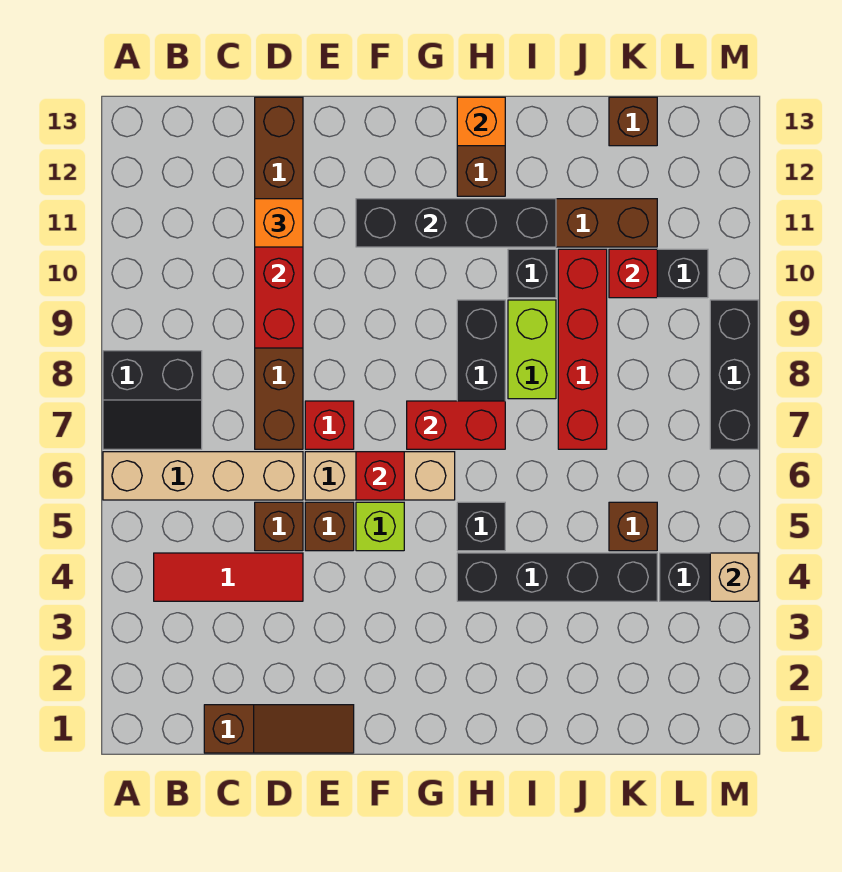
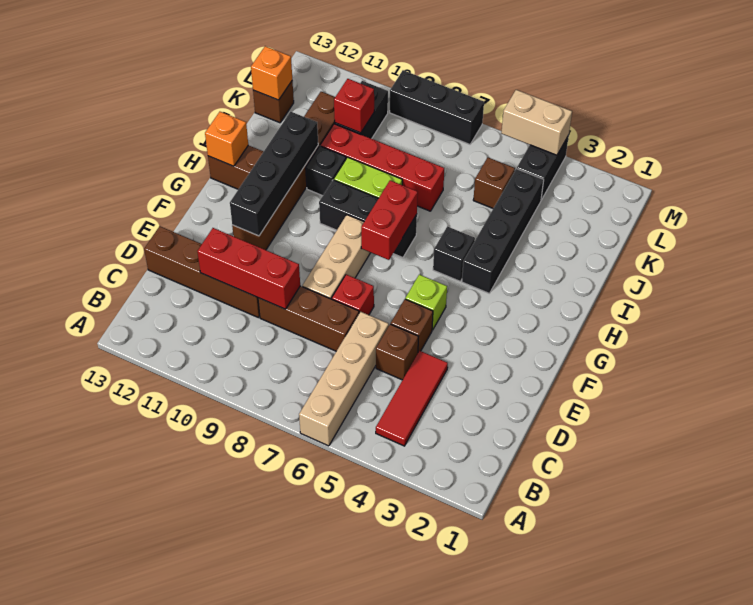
black 2x2 slope [103,351,202,449] -> none
brown 1x3 slope [204,705,354,753] -> none
orange 1x1 brick [255,199,303,247] -> orange 1x1 brick moved to [251,46,292,100]
tan 1x3 brick [305,452,455,500] -> tan 1x3 brick moved to [303,215,371,299]
red 1x1 brick [356,452,404,500] -> none
tan 1x1 brick [710,553,758,601] -> tan 1x2 brick [501,90,572,155]

